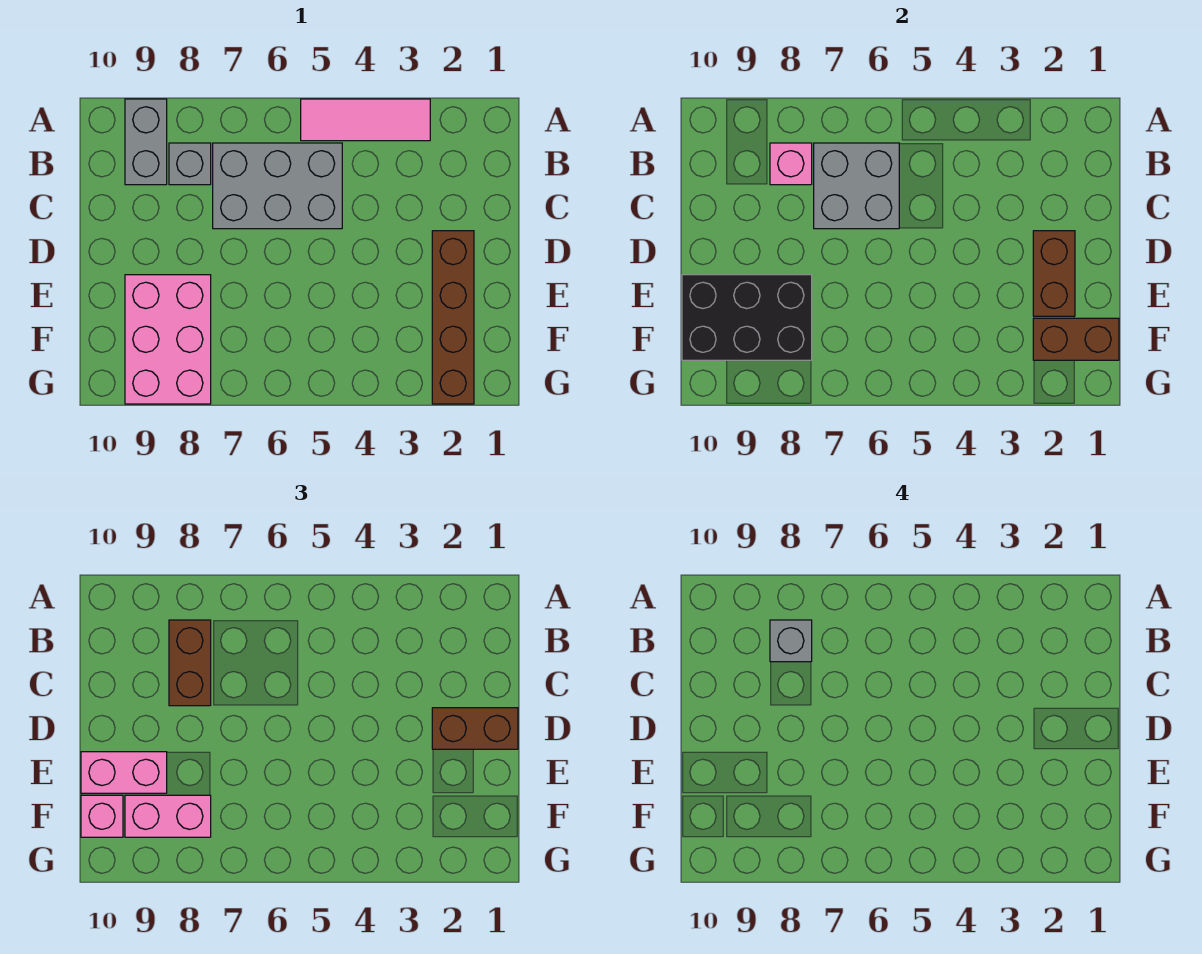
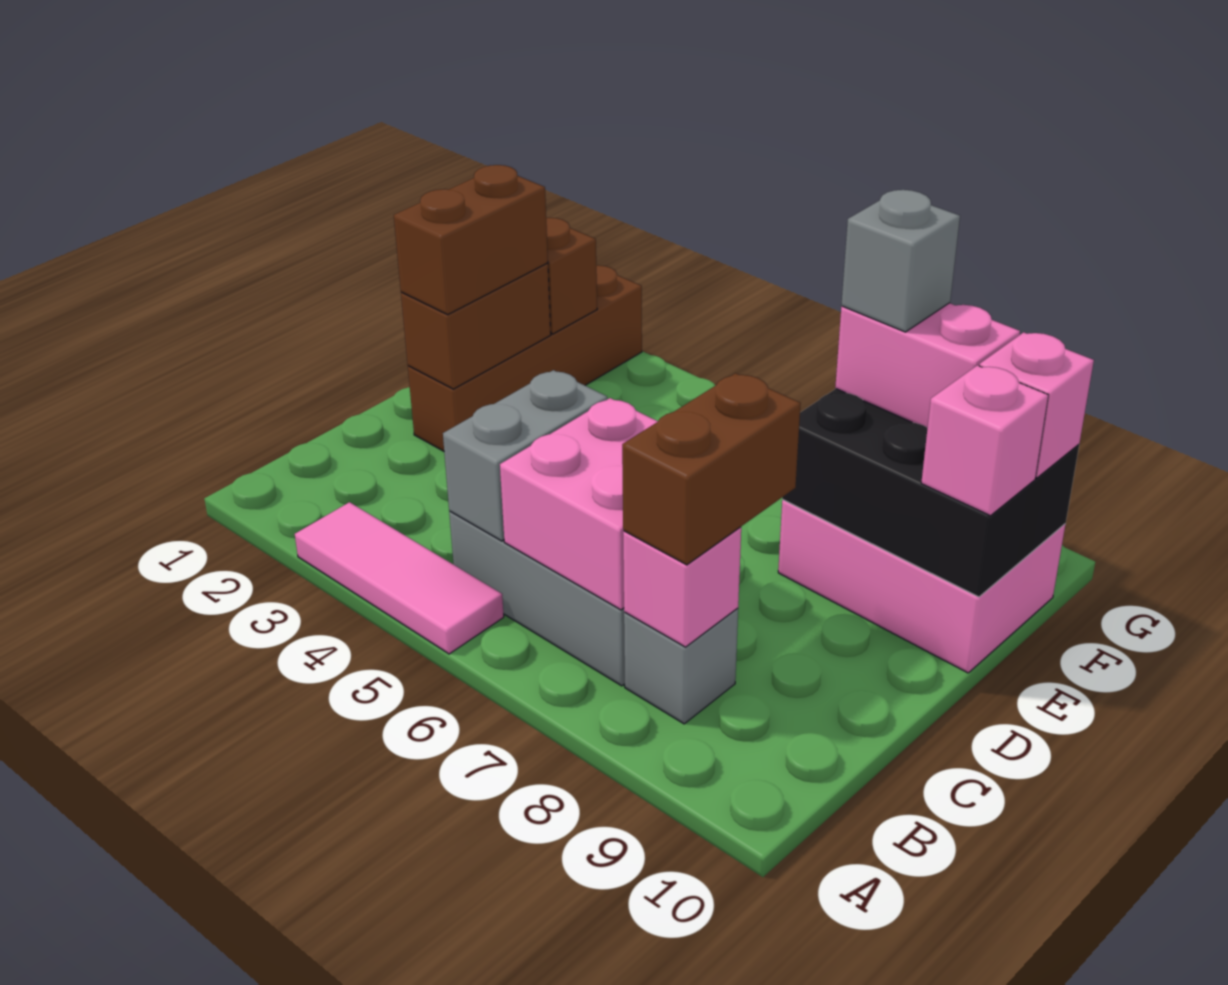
grey 1x2 brick [125,99,167,185] -> grey 1x2 brick moved to [443,370,607,541]
grey 2x2 brick [814,143,899,229] -> pink 2x2 brick [500,398,658,610]
grey 1x1 brick [770,620,812,662] -> grey 1x1 brick moved to [841,190,960,332]
brown 1x2 brick [432,708,518,749] -> brown 1x2 brick turned to [394,165,548,315]
pink 2x3 brick [125,275,211,404] -> pink 2x3 brick turned to [778,500,1065,673]
pink 1x2 brick [81,752,167,793] -> pink 1x1 brick [921,365,1048,516]

